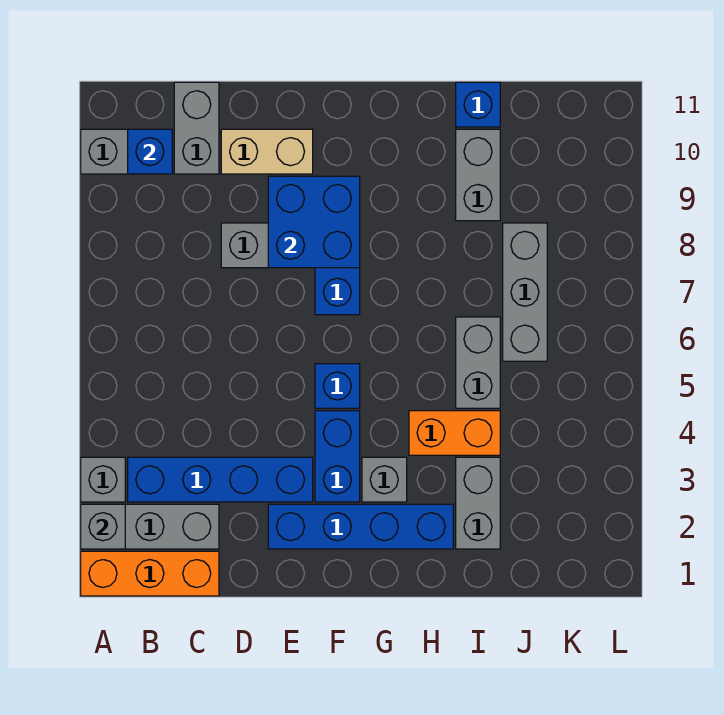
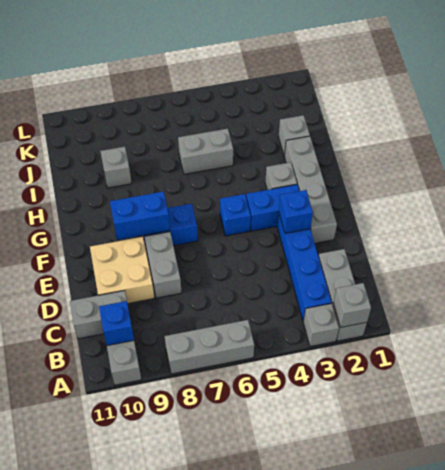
orange 1x3 brick [81,551,219,596] -> none
tan 1x2 brick [221,129,313,174] -> tan 2x2 brick [90,237,154,304]
blue 1x4 brick [268,504,453,549] -> grey 1x4 brick [284,136,337,243]
blue 2x2 brick [268,176,360,268] -> blue 1x2 brick [110,191,170,240]
orange 1x2 brick [409,411,500,455] -> none
grey 1x2 brick [456,457,500,549] -> grey 1x1 brick [278,115,310,156]
grey 1x2 brick [456,129,500,221] -> grey 1x1 brick [100,147,132,188]
blue 1x1 brick [456,82,500,127] -> blue 1x1 brick moved to [279,190,313,234]
grey 1x3 brick [503,223,547,361] -> grey 1x3 brick moved to [165,320,254,374]

